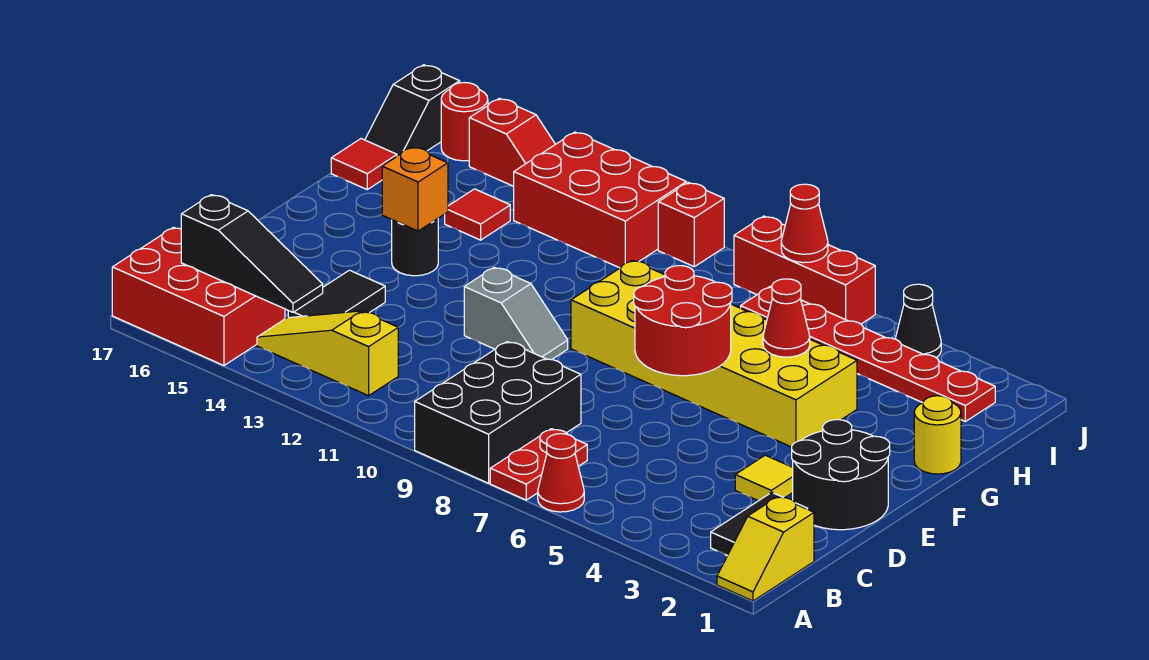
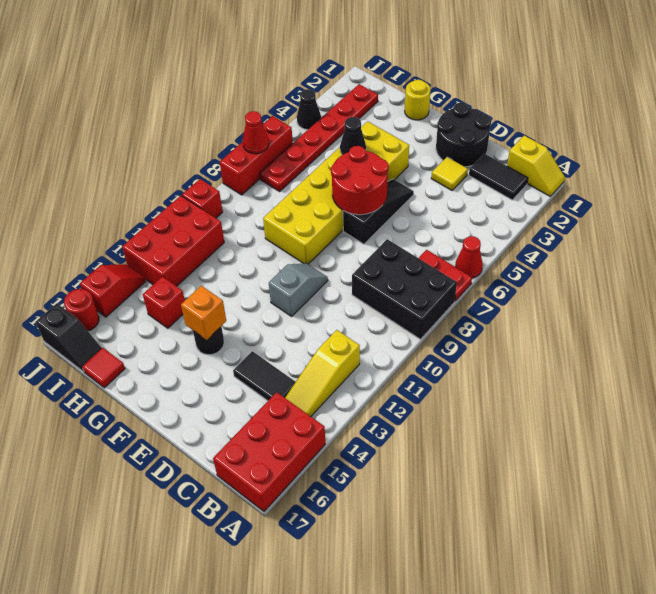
black 1x3 slope [181,195,323,312] -> black 1x3 slope moved to [343,179,414,244]
red 1x1 cone [763,279,810,357] -> black 1x1 cone [340,117,366,155]
red 1x1 tile [445,189,510,240] -> red 1x1 brick [143,277,185,328]

